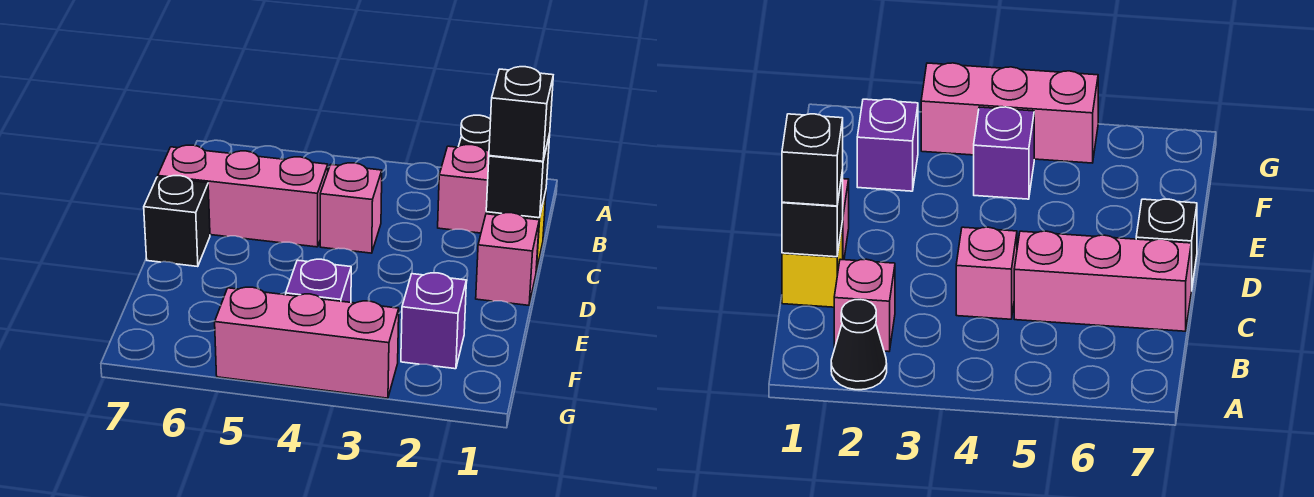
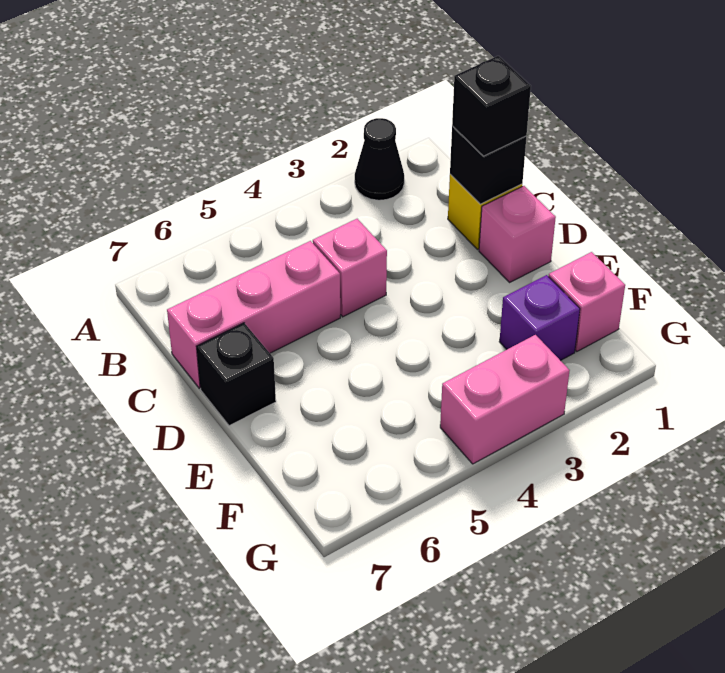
pink 1x1 brick [438,145,489,233] -> pink 1x1 brick moved to [549,252,625,351]
purple 1x1 brick [286,259,351,302] -> none
pink 1x3 brick [215,287,399,398] -> pink 1x2 brick [440,335,570,464]

